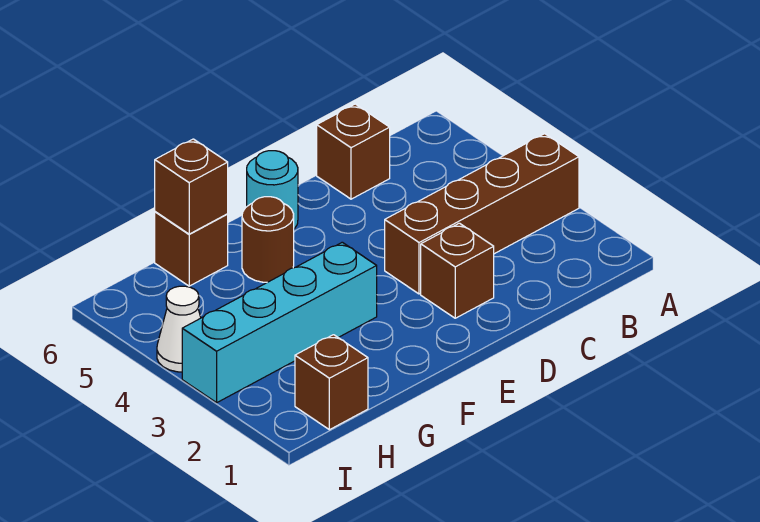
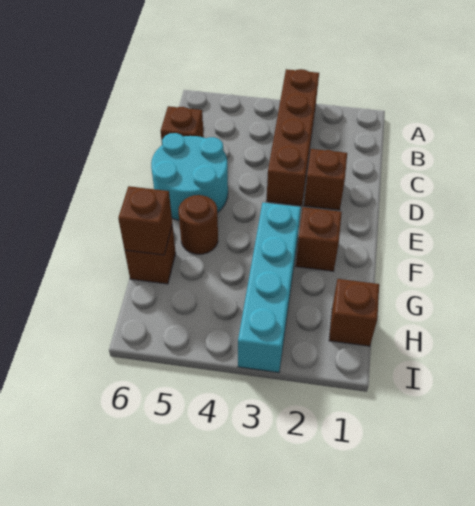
cyan 1x1 round brick [247,151,298,229] -> cyan 2x2 round brick [151,133,228,220]
none -> brown 1x1 brick [296,207,342,271]
white 1x1 cone [157,286,201,372] -> none

